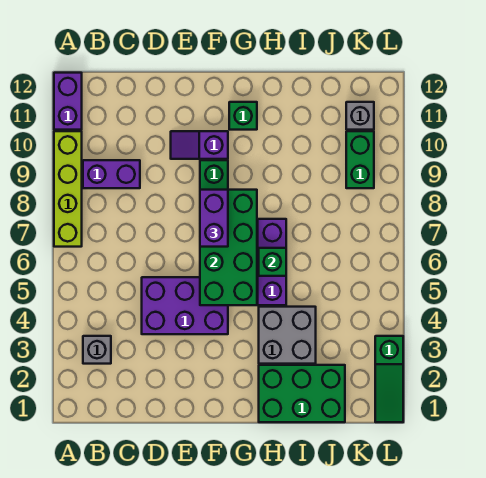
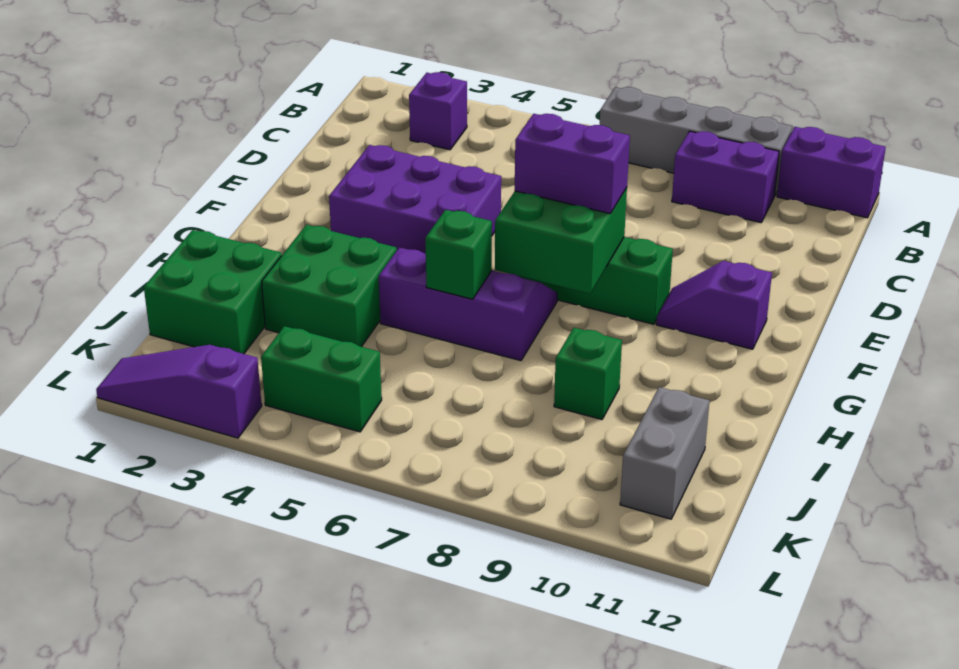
lime 1x4 brick [54,131,82,247] -> grey 1x4 brick [600,87,792,196]
grey 1x1 brick [83,336,111,364] -> purple 1x1 brick [409,72,467,150]
purple 1x2 brick [83,160,140,188] -> purple 1x2 brick turned to [672,131,779,223]
purple 2x3 brick [142,277,228,334] -> purple 2x3 brick turned to [329,145,501,254]
purple 1x2 slope [171,131,228,159] -> purple 1x2 slope turned to [656,261,772,349]
green 2x4 brick [200,190,257,305] -> green 2x2 brick [495,188,627,294]
green 1x1 brick [229,102,257,130] -> green 1x1 brick moved to [554,328,622,420]
green 2x3 brick [259,365,345,422] -> green 2x2 brick [144,230,282,354]
grey 2x2 brick [259,307,316,364] -> green 2x2 brick [262,225,397,347]
green 1x2 brick [346,131,374,188] -> green 1x2 brick moved to [261,326,382,432]
grey 1x1 brick [346,102,374,130] -> grey 1x2 brick [620,387,709,519]
green 1x3 slope [375,336,403,422] -> purple 1x3 slope [96,345,262,438]

